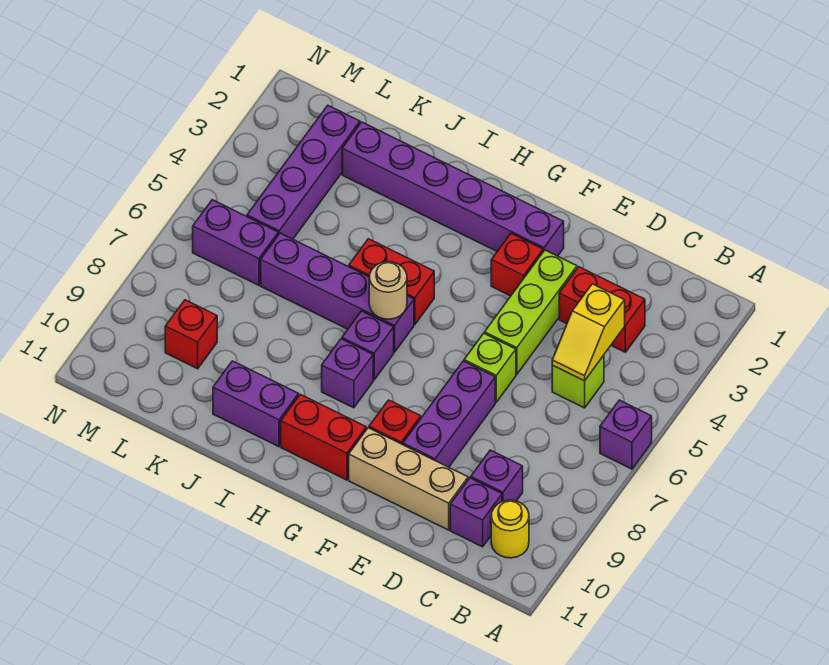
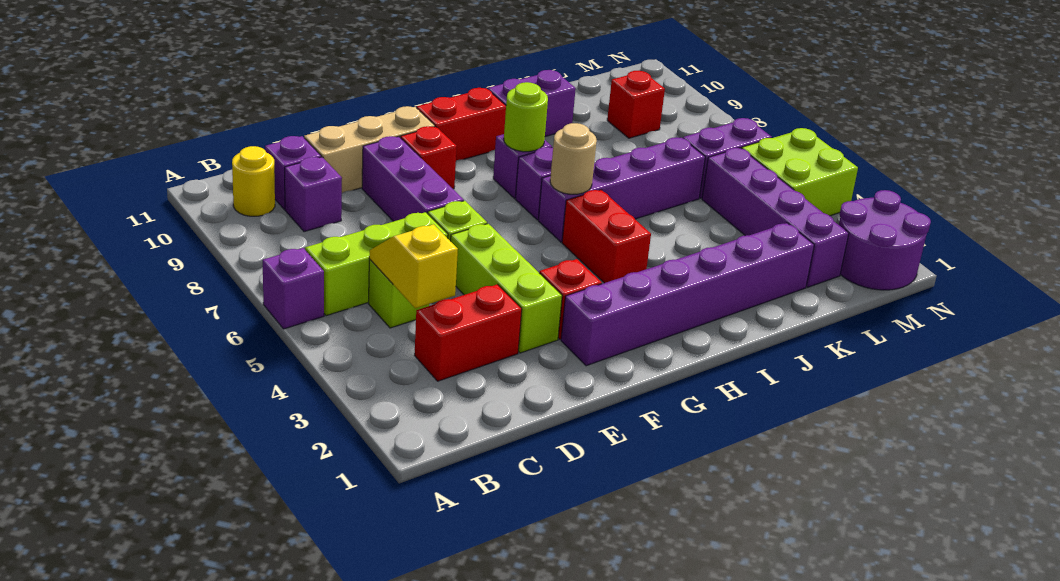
none -> lime 1x3 brick [305,212,448,316]
red 1x2 brick [349,239,434,324] -> red 1x2 brick turned to [562,190,651,283]
none -> lime 1x1 round brick [504,82,548,152]
none -> purple 2x2 round brick [839,190,931,290]
none -> lime 2x2 brick [742,128,858,216]

